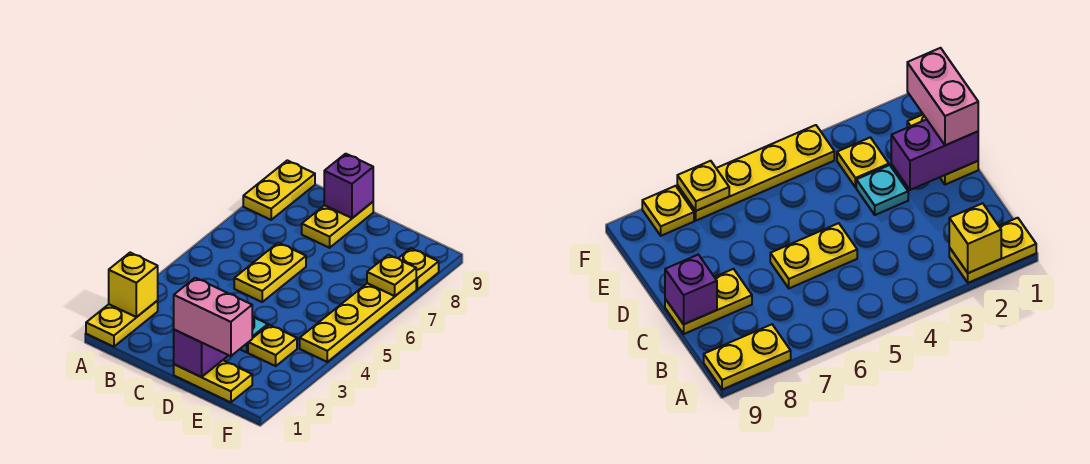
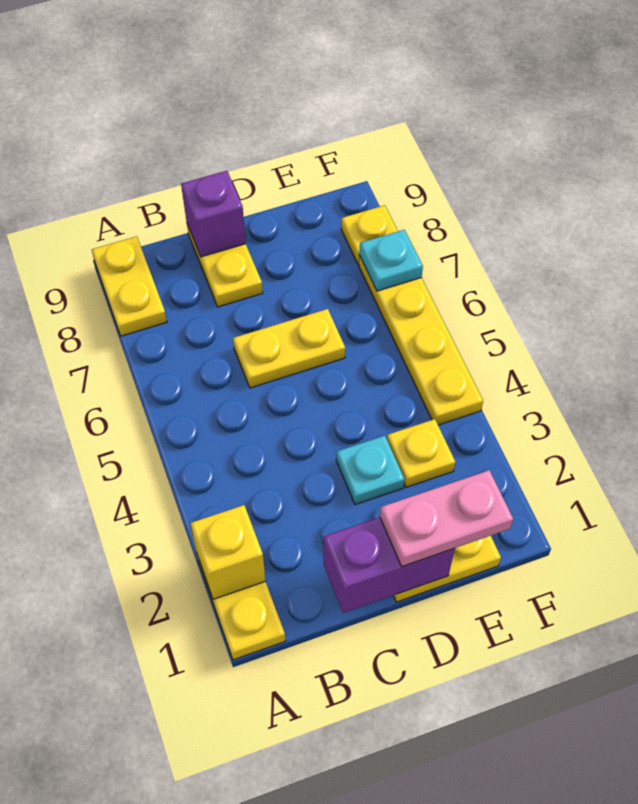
yellow 1x2 plate [234,243,306,302] -> yellow 1x2 plate turned to [233,309,345,388]
purple 1x2 brick [174,330,228,377] -> purple 1x2 brick turned to [324,517,455,613]
pink 1x2 brick [174,278,252,356] -> pink 1x2 plate [380,470,513,566]
yellow 1x1 plate [367,255,416,296] -> cyan 1x1 plate [359,230,423,291]

